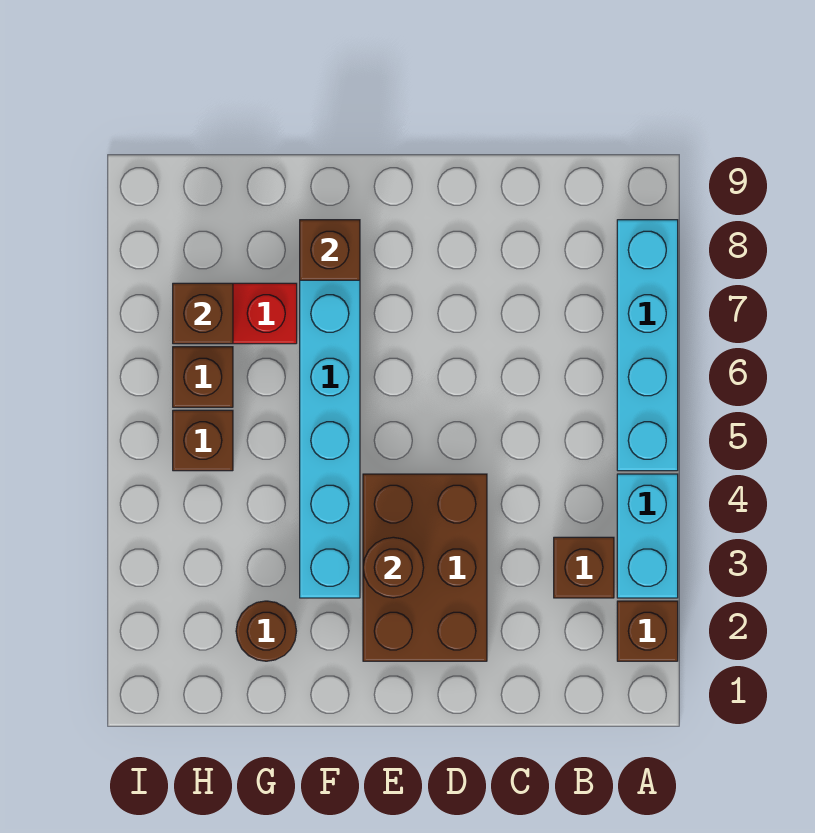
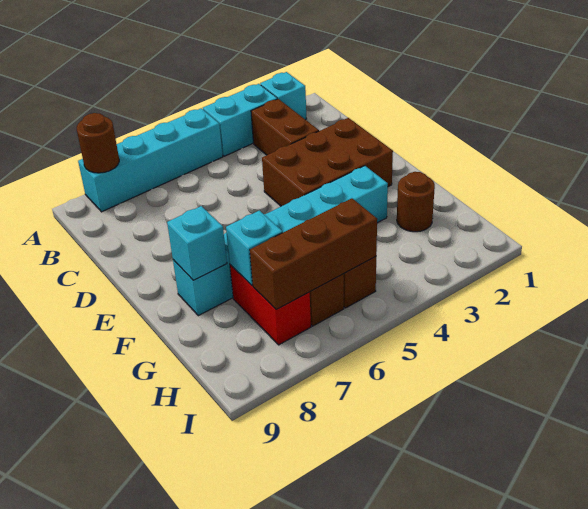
brown 1x1 brick [617,601,678,661] -> cyan 1x1 brick [260,72,306,120]
brown 1x1 brick [554,537,614,598] -> brown 1x2 brick [251,99,319,155]
brown 1x1 round brick [363,537,424,598] -> brown 1x1 round brick moved to [77,113,119,173]
brown 1x1 brick [300,220,360,280] -> cyan 1x1 brick [167,206,227,280]
none -> cyan 1x1 brick [226,211,283,285]
brown 1x1 brick [173,283,233,344] -> brown 1x3 brick [250,198,377,309]

